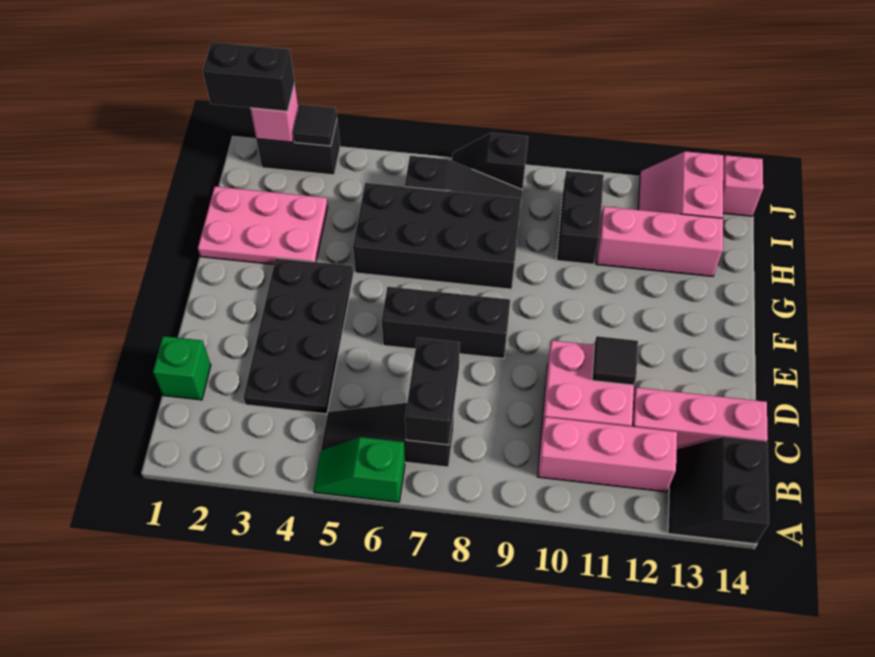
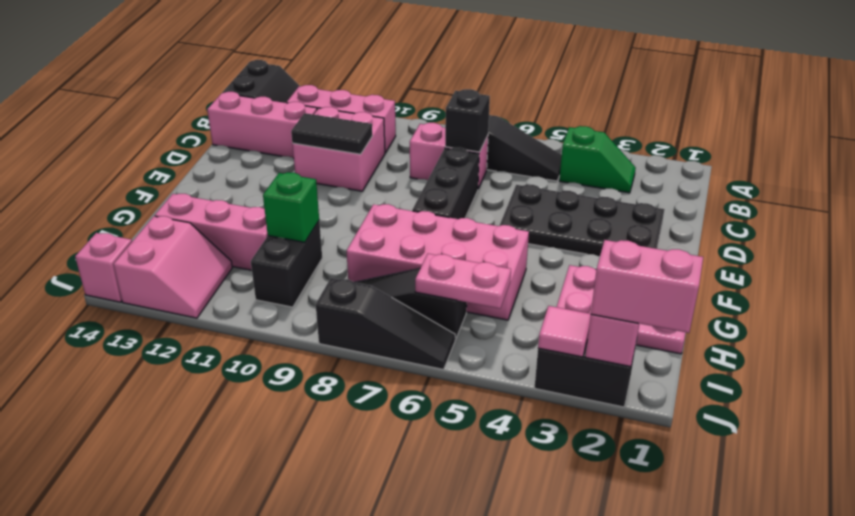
green 1x2 slope [314,437,405,502] -> green 1x2 slope moved to [559,126,636,193]
black 1x2 brick [405,338,460,445] -> black 1x1 brick [445,89,490,152]
green 1x1 brick [153,336,211,400] -> green 1x1 brick moved to [263,172,319,242]
black 2x4 plate [244,258,354,414] -> black 2x4 plate turned to [500,184,664,256]
none -> pink 1x2 brick [410,123,488,188]
black 1x1 tile [592,336,638,385] -> black 1x2 tile [291,113,372,154]
black 1x3 brick [382,287,510,358] -> black 1x3 brick turned to [412,147,479,219]
black 2x4 brick [353,183,521,289] -> pink 2x4 brick [347,204,529,320]
none -> pink 1x2 plate [415,254,511,309]
black 1x2 brick [203,42,295,111] -> pink 1x2 brick [591,240,703,333]
black 1x1 tile [293,104,337,146] -> pink 1x1 tile [538,306,591,357]
black 1x2 slope [452,133,528,190] -> black 1x3 slope [316,278,455,369]

